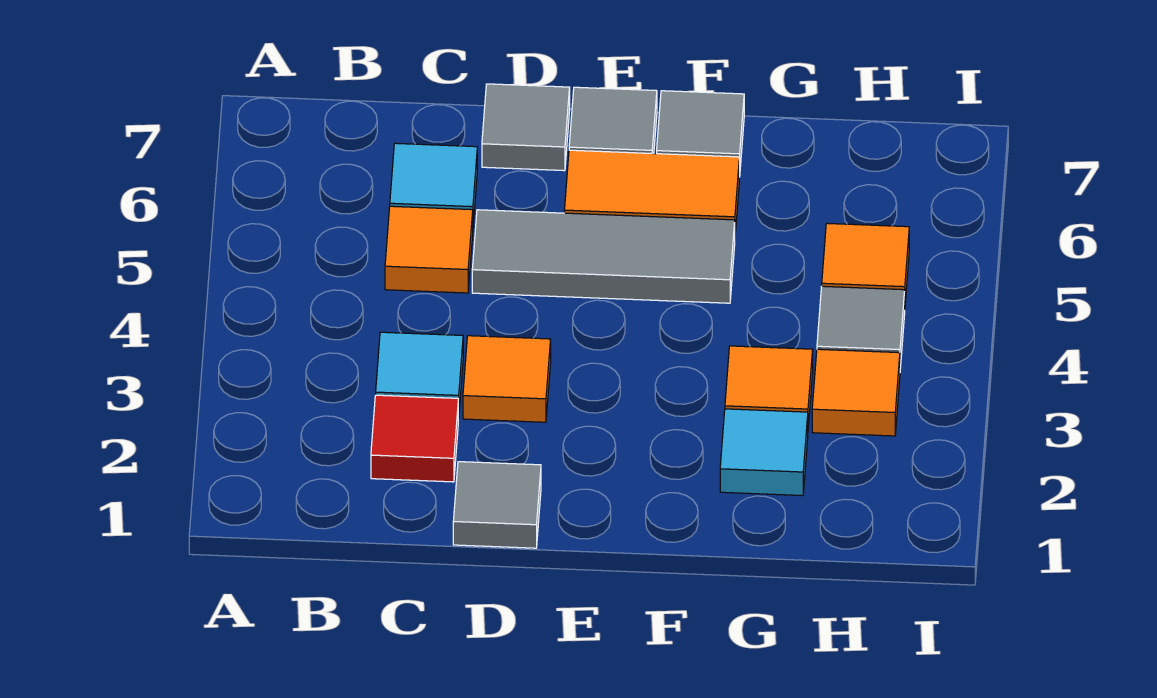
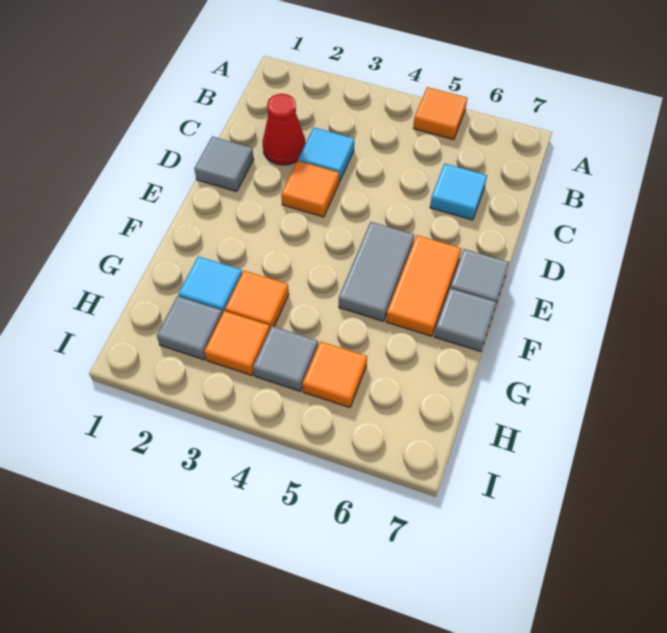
red 1x1 tile [371,395,458,482] -> red 1x1 cone [263,94,306,165]
orange 1x1 tile [385,206,473,293] -> orange 1x1 tile moved to [413,87,467,140]
grey 1x3 tile [472,210,735,303] -> grey 1x2 tile [339,222,414,321]
grey 1x1 tile [482,84,570,171] -> grey 1x1 tile moved to [157,296,223,360]

